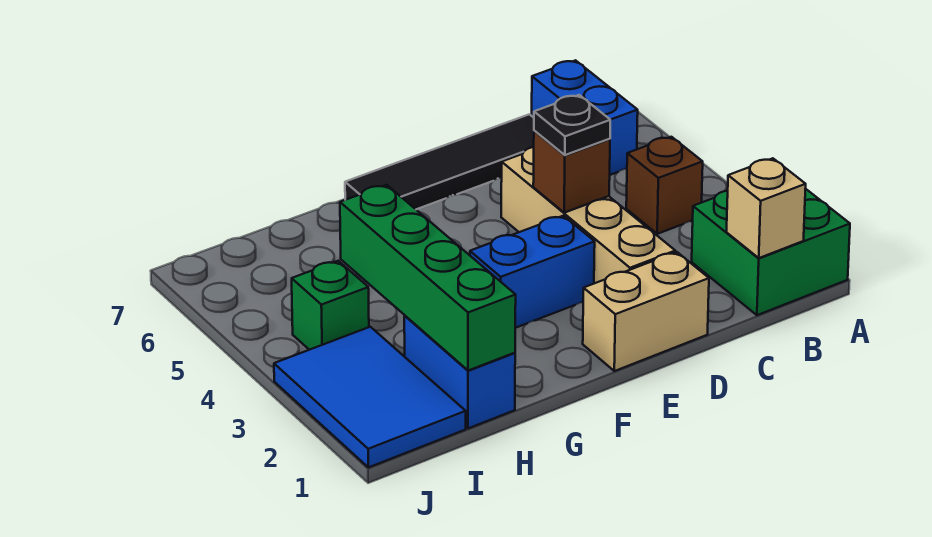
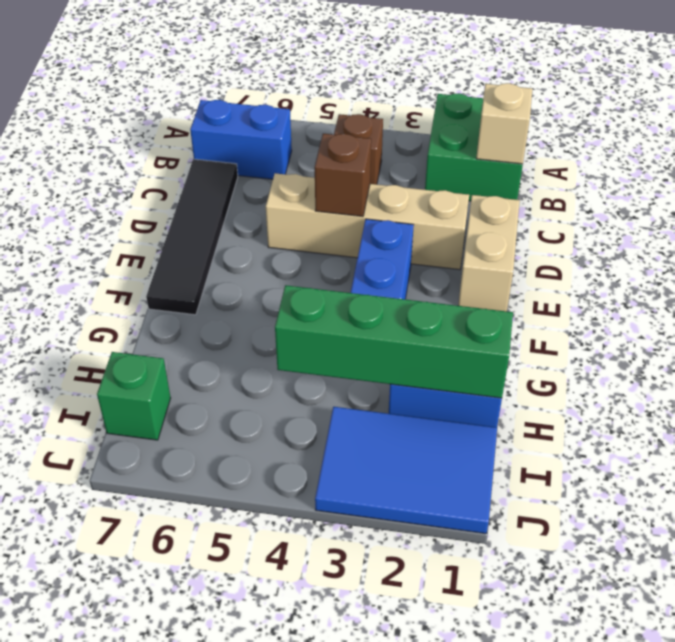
black 1x1 plate [534,95,610,155] -> none
green 1x1 brick [292,261,369,350] -> green 1x1 brick moved to [97,352,171,440]

